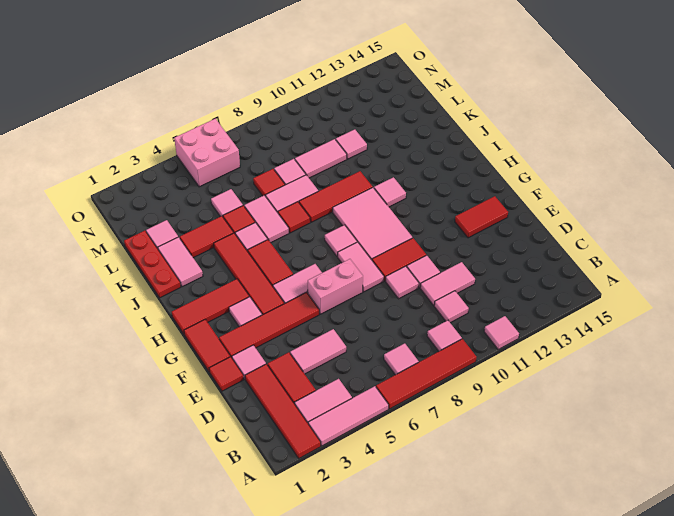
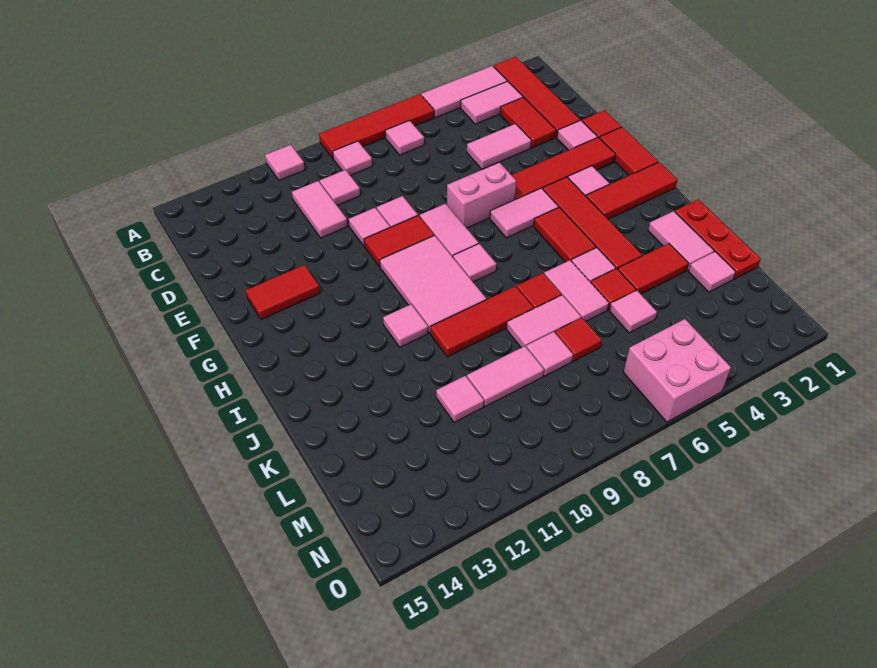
pink 1x2 tile [420,262,475,305] -> pink 1x2 tile turned to [292,181,347,238]

